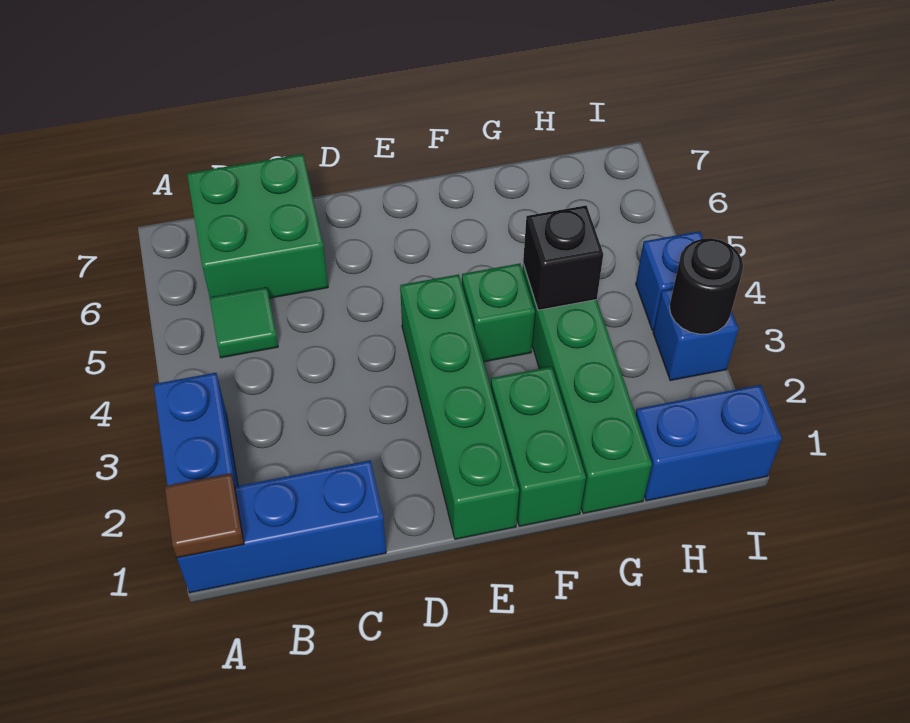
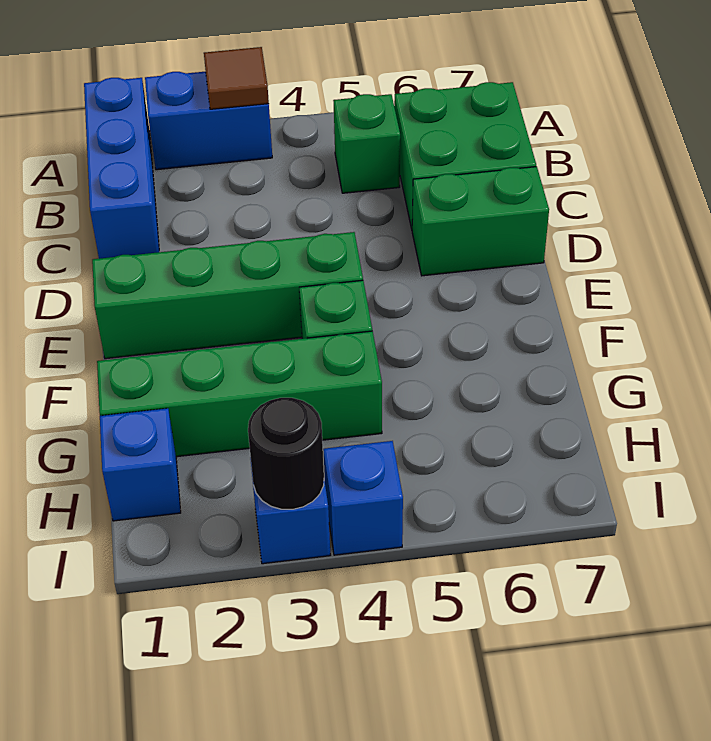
brown 1x1 tile [165,473,244,558] -> brown 1x1 tile moved to [204,47,269,109]
green 1x1 tile [210,287,278,358] -> green 1x1 brick [333,94,400,193]
green 1x2 brick [491,367,586,526] -> green 1x2 brick moved to [412,167,549,276]
black 1x1 brick [523,205,603,310] -> none
blue 1x2 brick [636,385,782,501] -> blue 1x1 brick [100,408,181,521]

